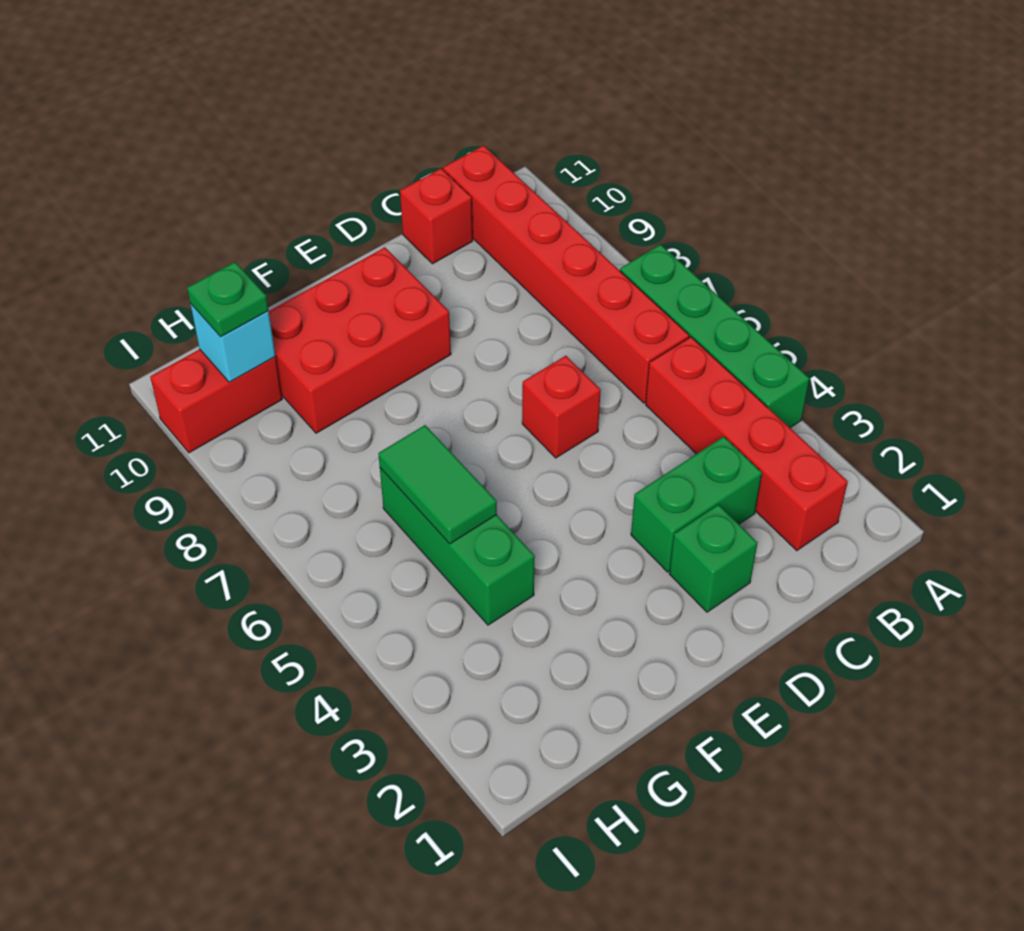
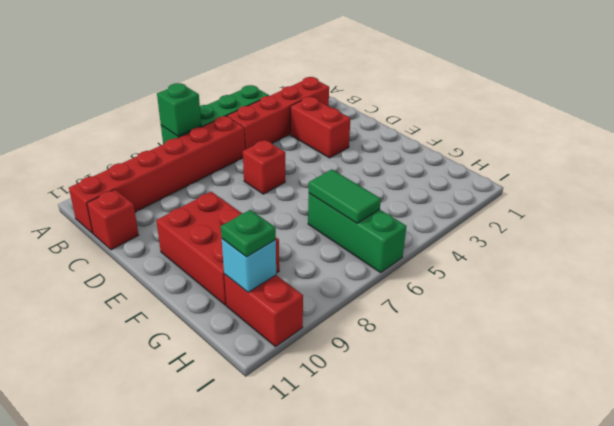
green 1x2 brick [631,437,762,572] -> red 1x2 brick [290,97,351,158]
green 1x1 brick [669,505,757,612] -> green 1x1 brick moved to [157,83,201,136]
green 1x3 brick [380,468,535,625] -> green 1x3 brick turned to [308,193,406,273]
green 1x2 tile [378,425,497,544] -> green 1x2 tile turned to [309,169,381,223]

